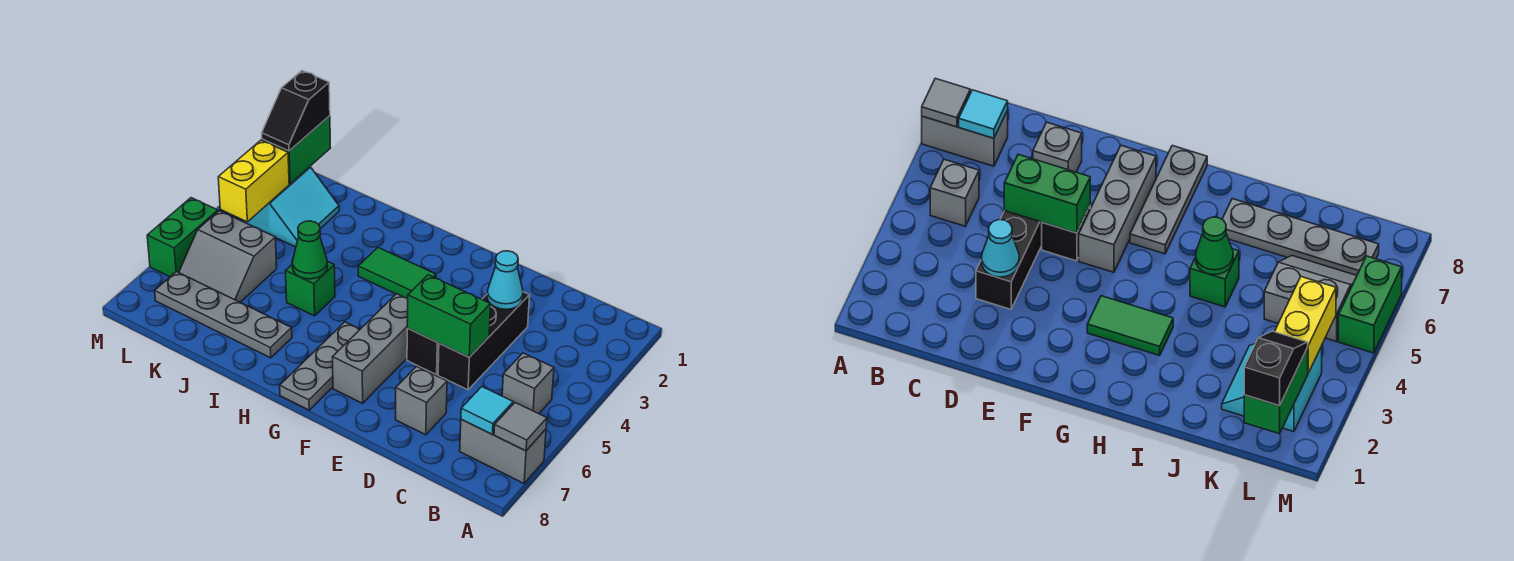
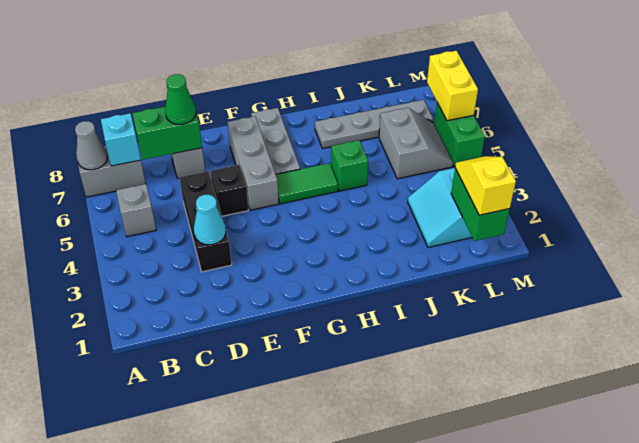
grey 1x1 tile [494,403,547,451] -> grey 1x1 cone [75,121,107,170]
cyan 1x1 tile [461,387,513,434] -> cyan 1x1 brick [101,113,141,166]
green 1x2 brick [407,275,491,357] -> green 1x2 brick moved to [132,107,202,160]
green 1x2 tile [358,248,436,298] -> green 1x2 tile moved to [276,163,338,204]
green 1x1 cone [292,221,328,279] -> green 1x1 cone moved to [165,74,196,125]
grey 2x2 slope [179,211,277,302] -> grey 2x2 slope turned to [379,108,453,179]
black 1x2 slope [262,71,330,151] -> yellow 1x2 slope [455,156,516,215]
yellow 1x2 brick [218,140,289,222] -> yellow 1x2 brick moved to [427,51,478,121]

